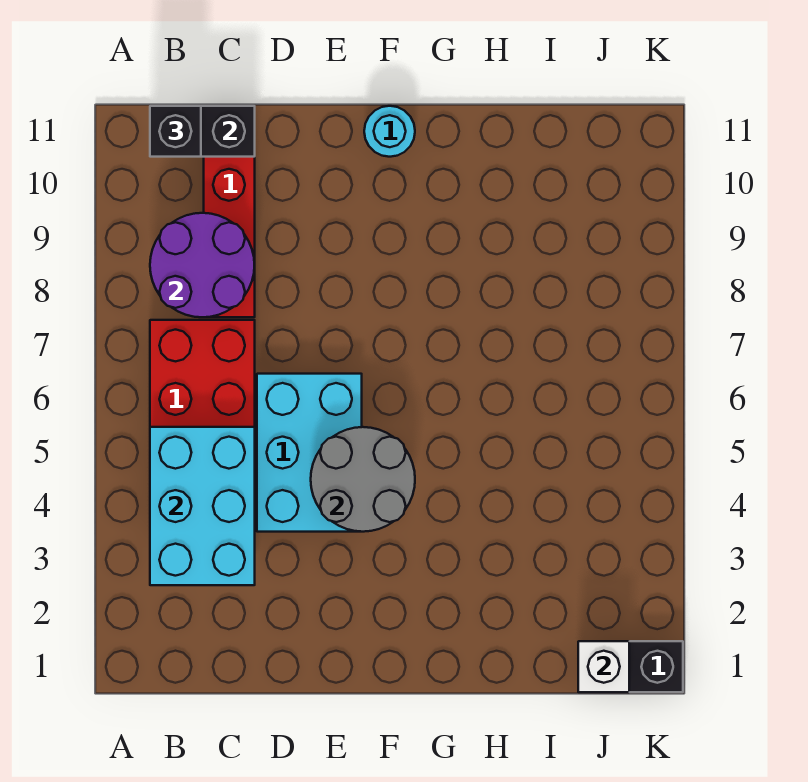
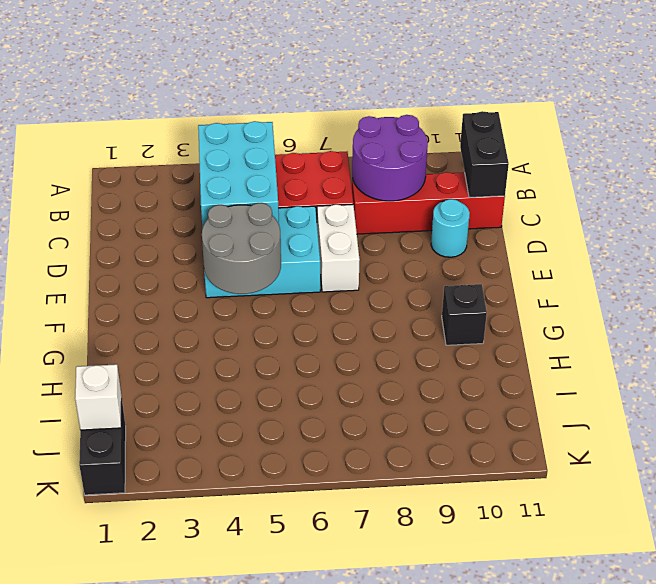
cyan 2x3 brick [150,427,255,585] -> cyan 2x3 brick turned to [198,121,279,228]
black 1x1 brick [150,106,201,157] -> black 1x1 brick moved to [442,284,487,345]
none -> white 1x2 brick [317,205,360,292]
cyan 1x1 round brick [364,106,415,157] -> cyan 1x1 round brick moved to [431,199,470,257]

